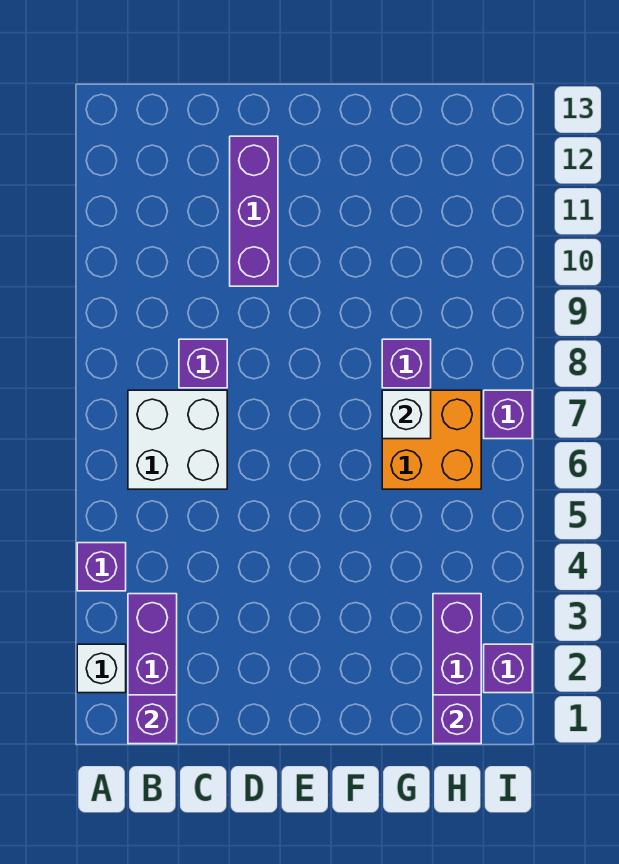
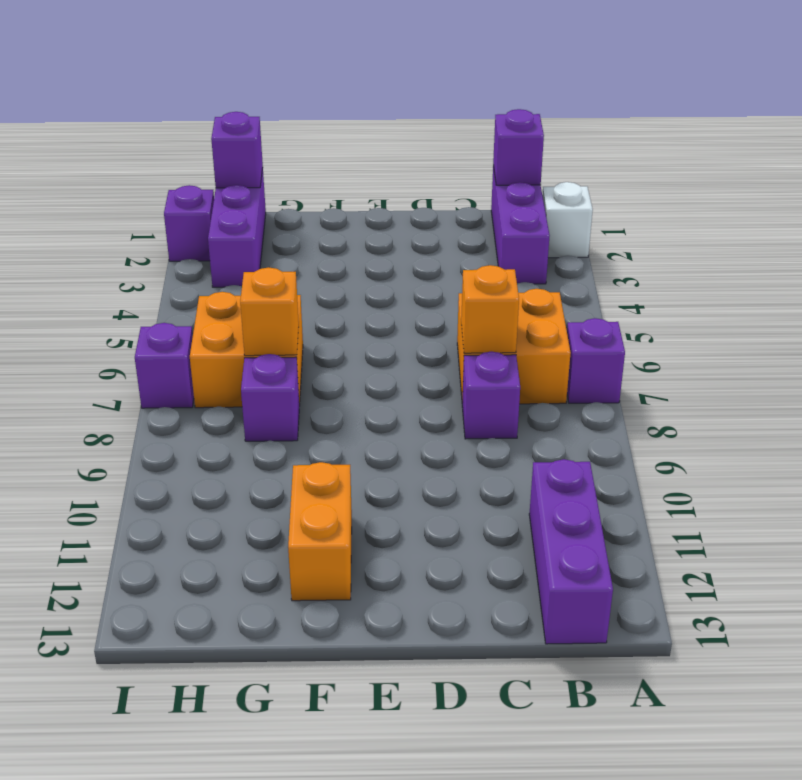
purple 1x1 brick [77,543,126,591] -> purple 1x1 brick moved to [567,318,625,403]
white 2x2 brick [128,390,227,489] -> orange 2x2 brick [457,289,571,404]
none -> orange 1x1 brick [461,265,519,353]
purple 1x3 brick [230,136,278,286] -> purple 1x3 brick moved to [529,459,613,644]
none -> orange 1x2 brick [288,462,352,601]
white 1x1 brick [382,390,431,439] -> orange 1x1 brick [240,267,299,356]

